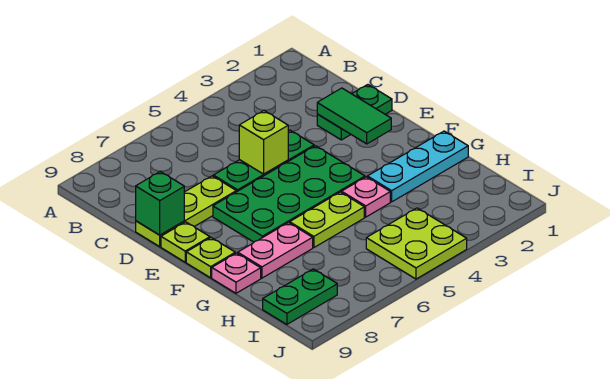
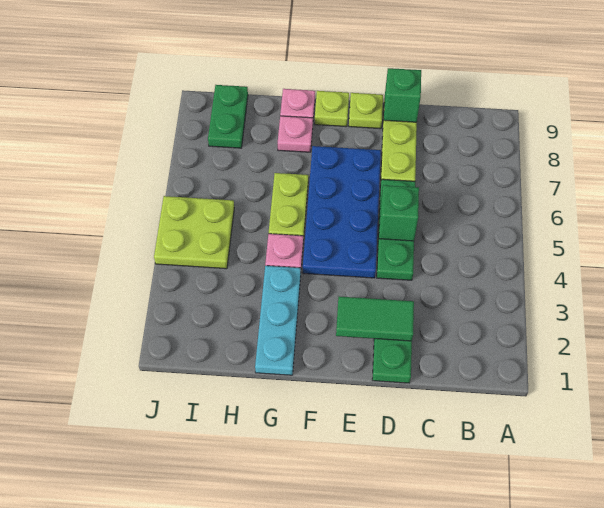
lime 1x1 brick [239,111,288,174] -> green 1x1 brick [379,185,419,241]
green 2x4 plate [213,146,365,242] -> blue 2x4 plate [303,146,381,278]
pink 1x2 plate [238,223,313,278] -> pink 1x1 plate [278,116,313,152]

